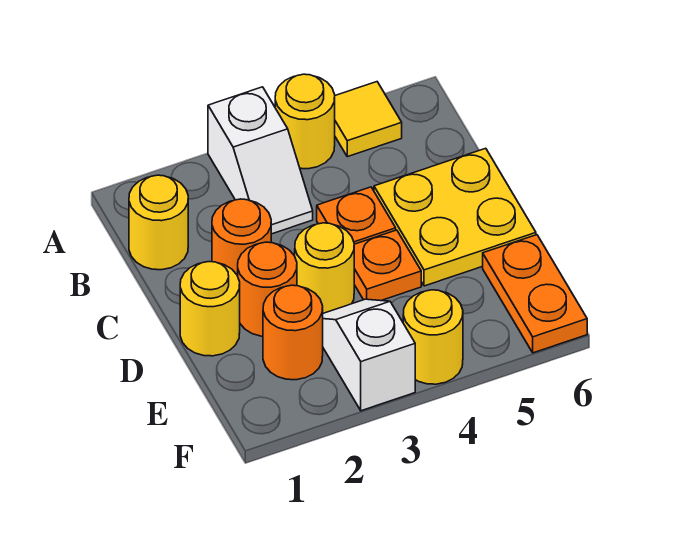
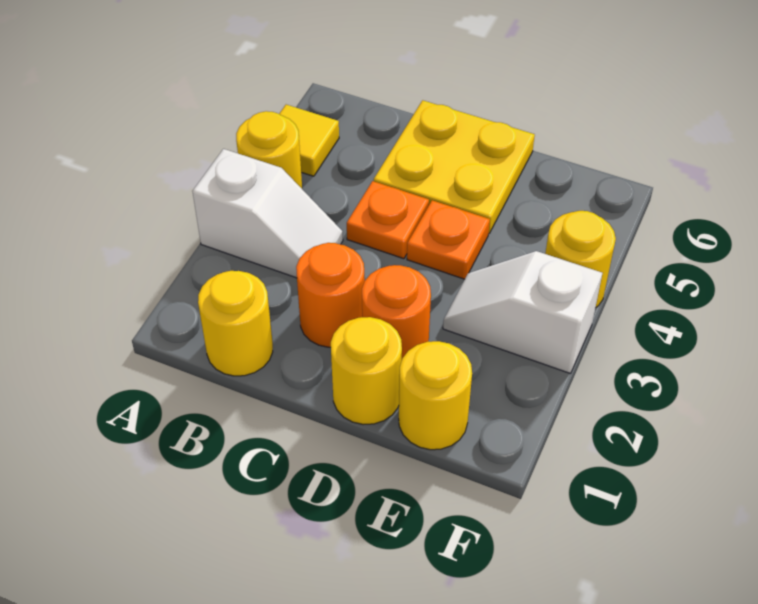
yellow 1x1 round brick [295,223,354,313] -> yellow 1x1 round brick moved to [399,341,472,450]
orange 1x1 round brick [263,285,323,380] -> none
orange 1x2 plate [483,235,587,353] -> none

